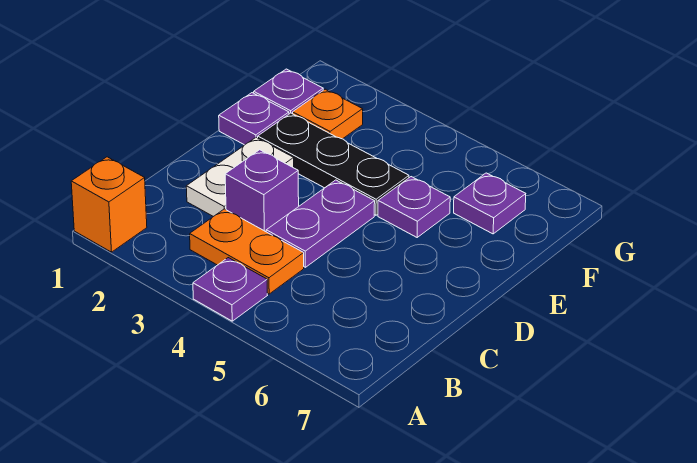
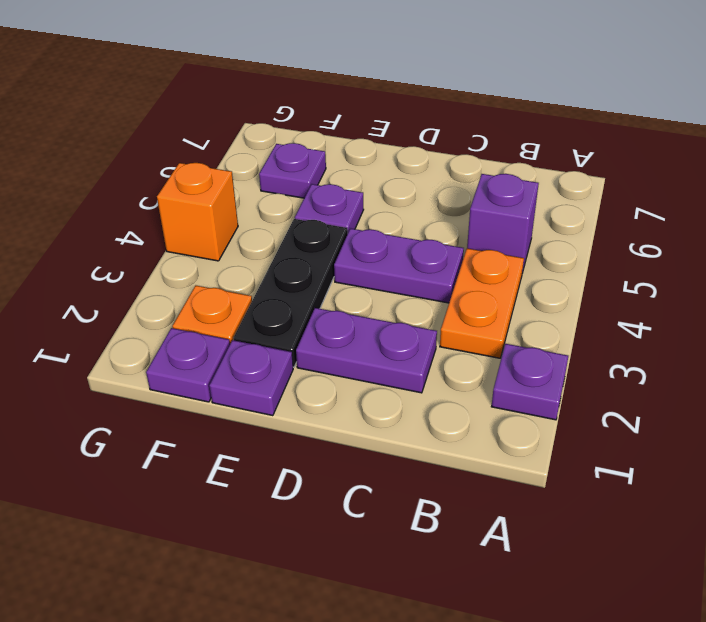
orange 1x1 brick [71,157,147,252] -> orange 1x1 brick moved to [157,163,238,261]
purple 1x1 plate [193,258,267,321] -> purple 1x1 plate moved to [491,344,568,420]
white 1x2 plate [186,137,294,217] -> purple 1x2 plate [296,308,437,393]
purple 1x1 brick [225,150,299,232] -> purple 1x1 brick moved to [467,174,539,272]

